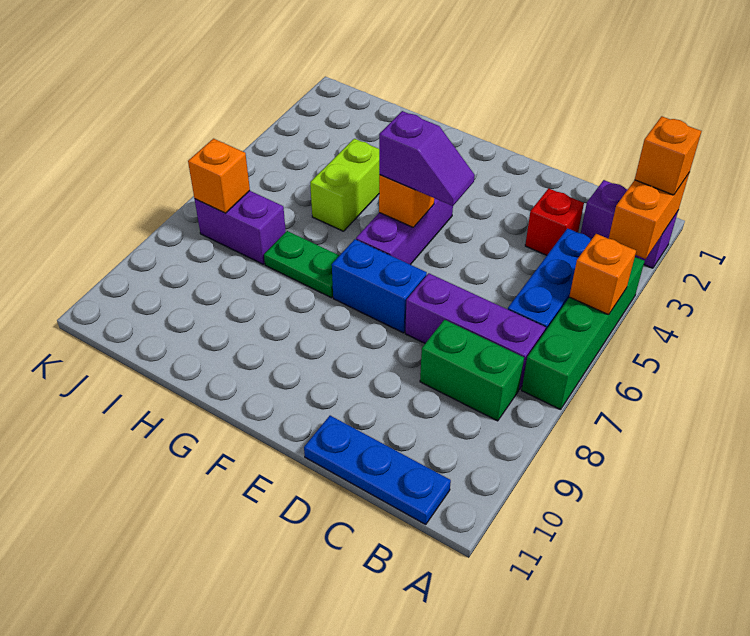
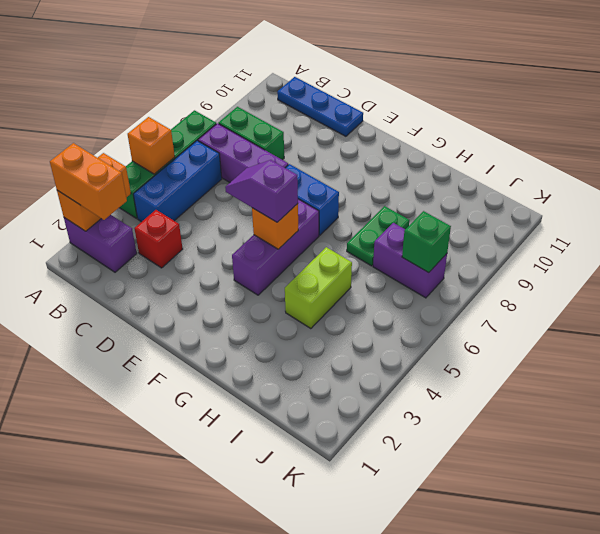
orange 1x1 brick [635,116,701,195] -> orange 1x2 brick [50,143,127,220]
green 1x2 plate [264,231,340,298] -> green 1x2 plate turned to [347,206,409,266]
orange 1x1 brick [188,139,250,213] -> green 1x1 brick [402,211,451,273]

